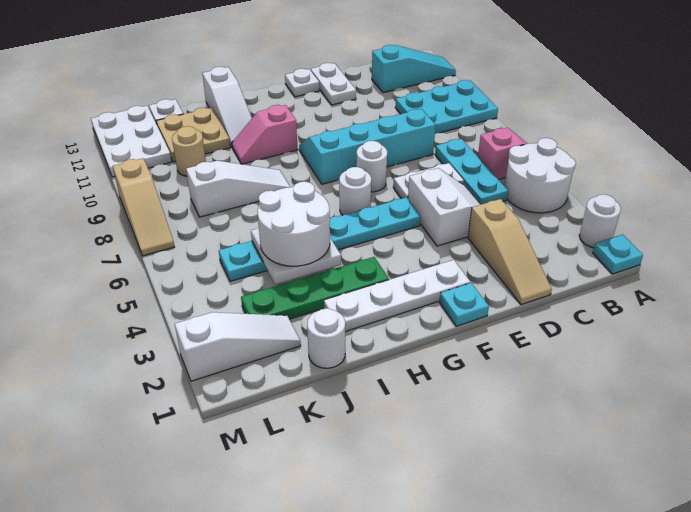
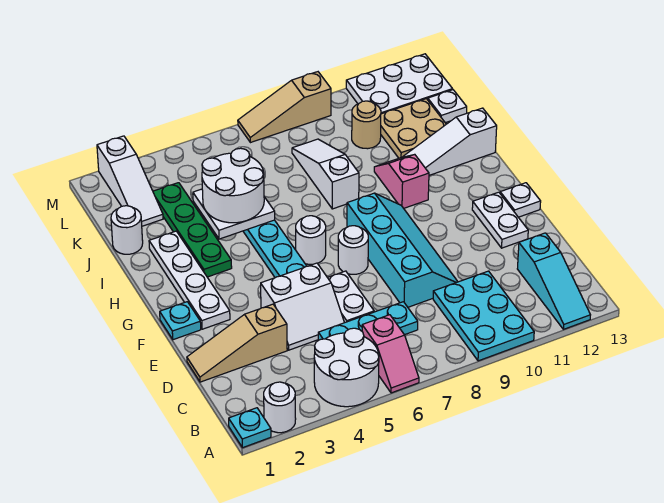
white 1x2 plate [311,63,356,105] -> white 1x2 plate turned to [472,192,528,248]
white 1x3 slope [186,161,290,217] -> white 1x3 slope turned to [292,139,359,209]

